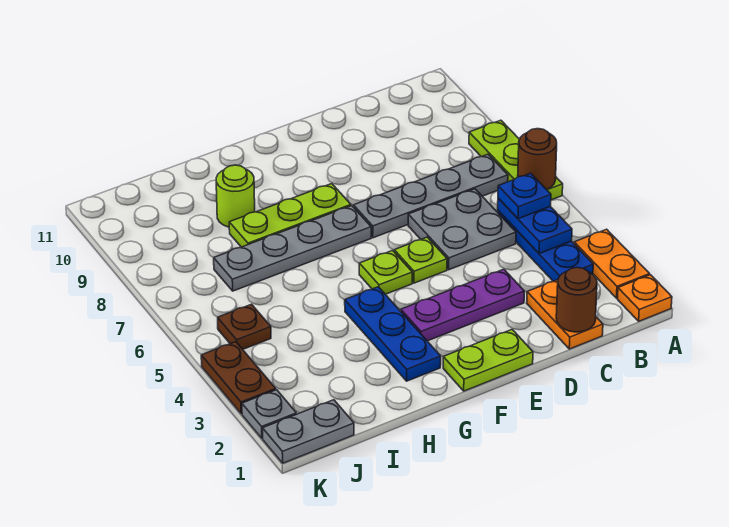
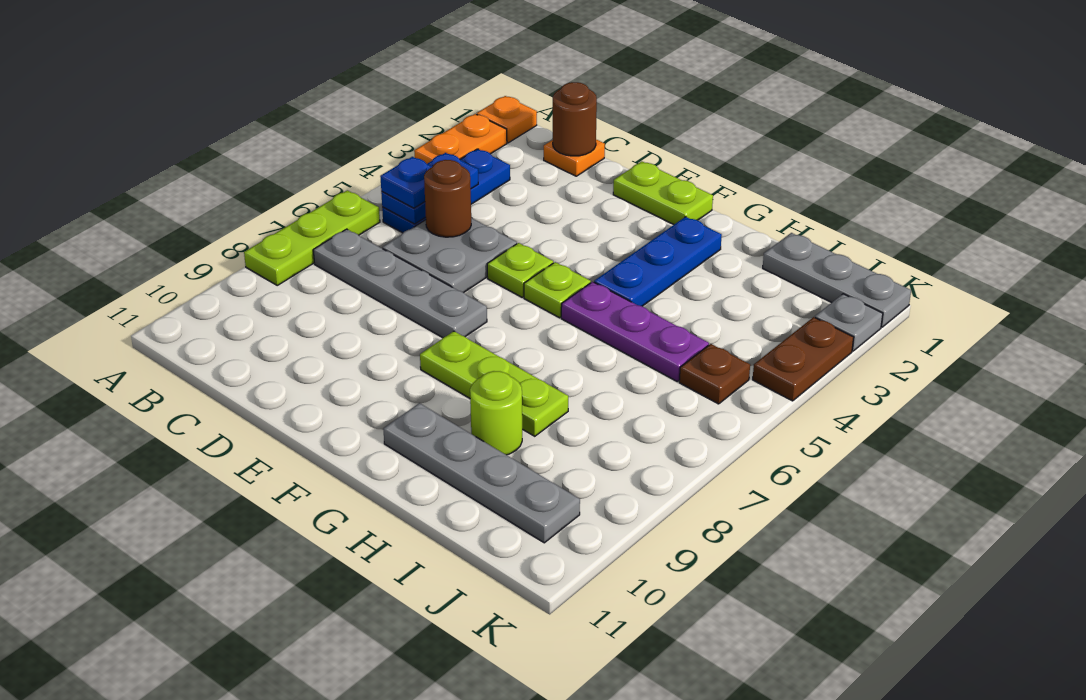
brown 1x1 round brick [518,129,557,190] -> brown 1x1 round brick moved to [424,160,471,237]
orange 1x2 plate [527,280,603,349] -> orange 1x1 plate [544,140,605,176]
purple 1x3 plate [401,269,524,341] -> purple 1x3 plate moved to [561,282,709,381]
grey 1x4 plate [214,206,371,291] -> grey 1x4 plate moved to [383,403,580,543]
grey 1x2 plate [263,400,354,463] -> grey 1x3 plate [763,233,911,327]

